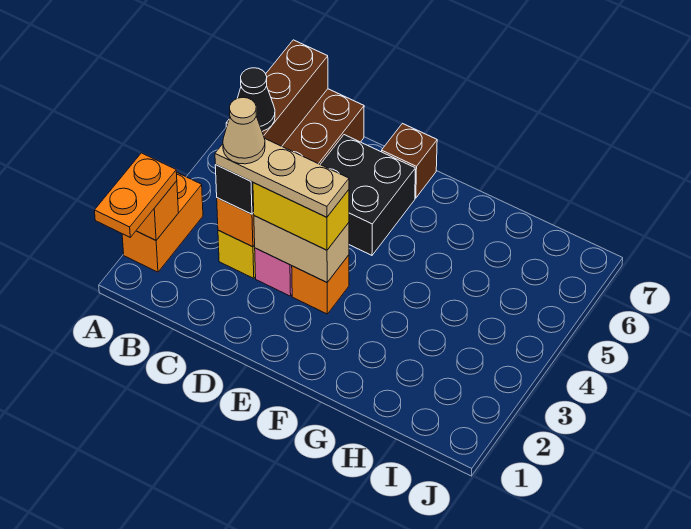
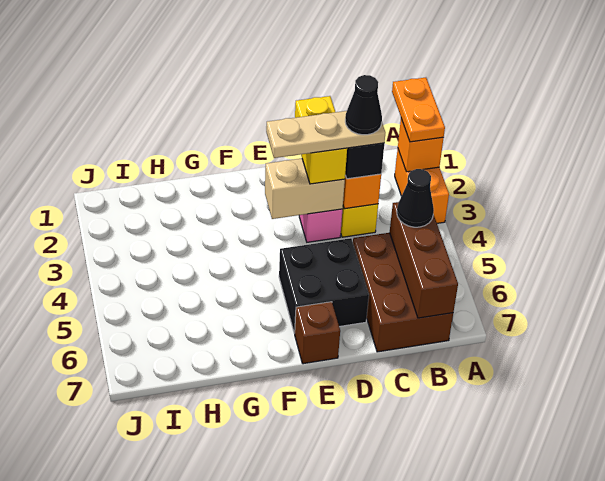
tan 1x1 cone [223,97,265,164] -> black 1x1 cone [345,75,382,135]
yellow 1x2 brick [253,183,349,250] -> yellow 1x2 brick turned to [295,96,347,184]
orange 1x1 brick [292,255,349,314] -> none

